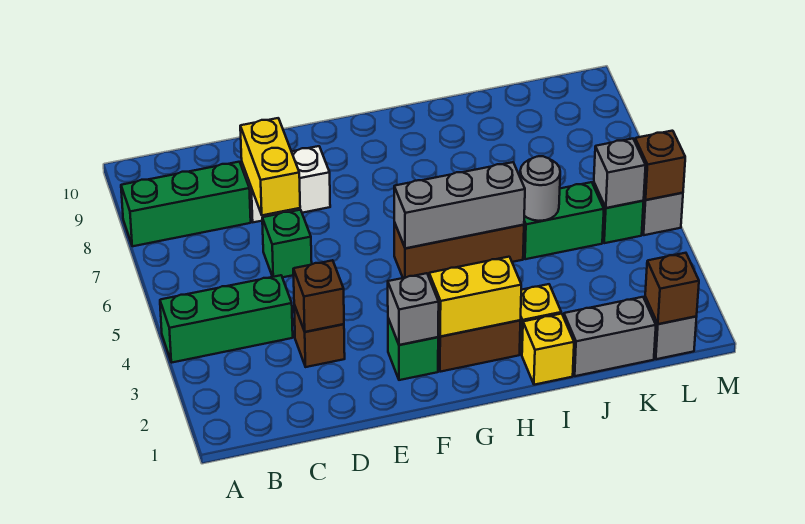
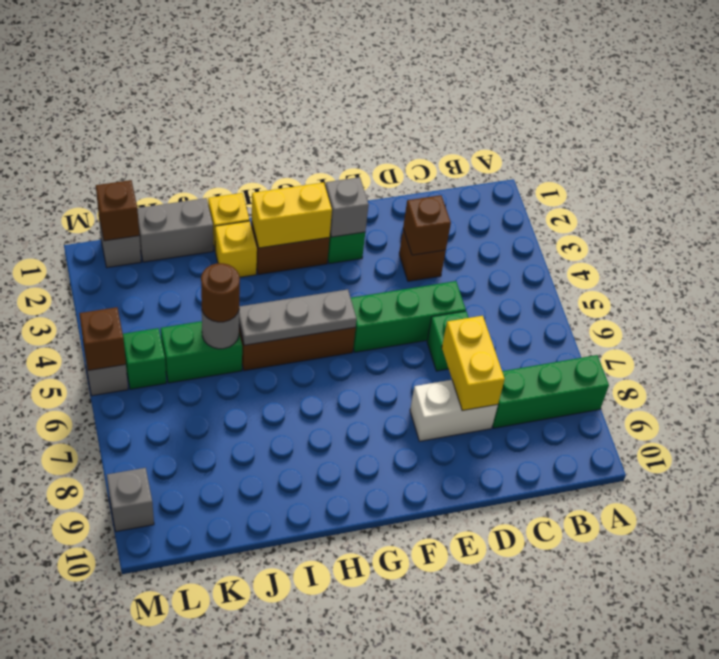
green 1x3 brick [160,275,293,363] -> green 1x3 brick moved to [351,281,466,352]
grey 1x3 brick [394,162,525,248] -> grey 1x3 plate [239,289,357,345]
none -> brown 1x1 round brick [201,263,240,322]
grey 1x1 brick [594,139,646,208] -> grey 1x1 brick moved to [107,468,154,531]

